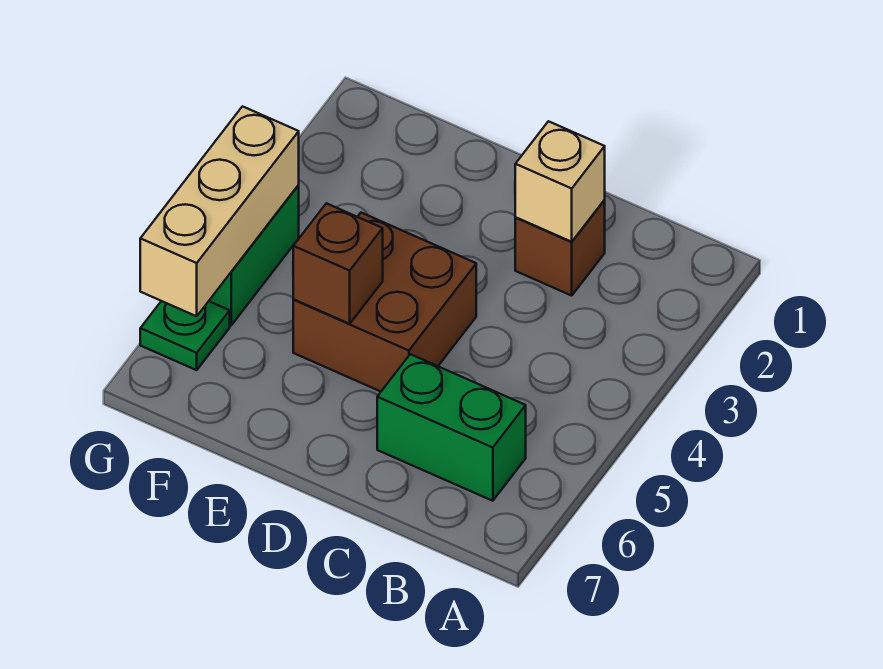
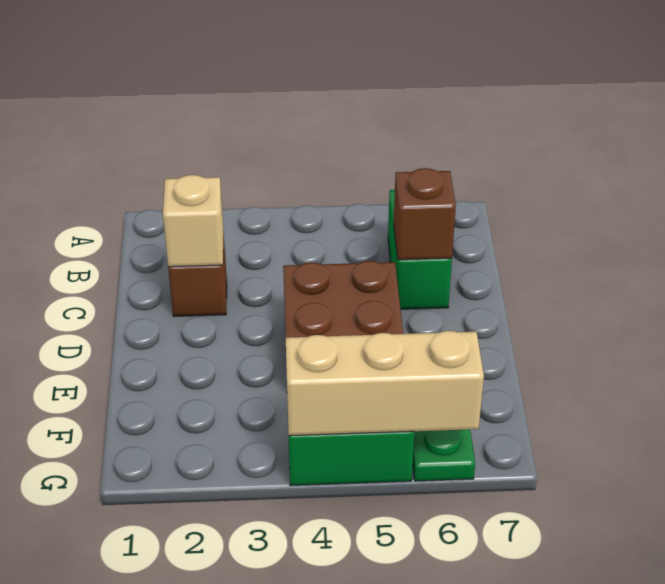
brown 1x1 brick [293,203,383,324] -> brown 1x1 brick moved to [394,168,456,260]

